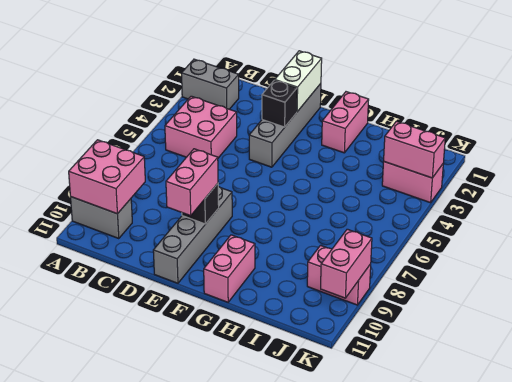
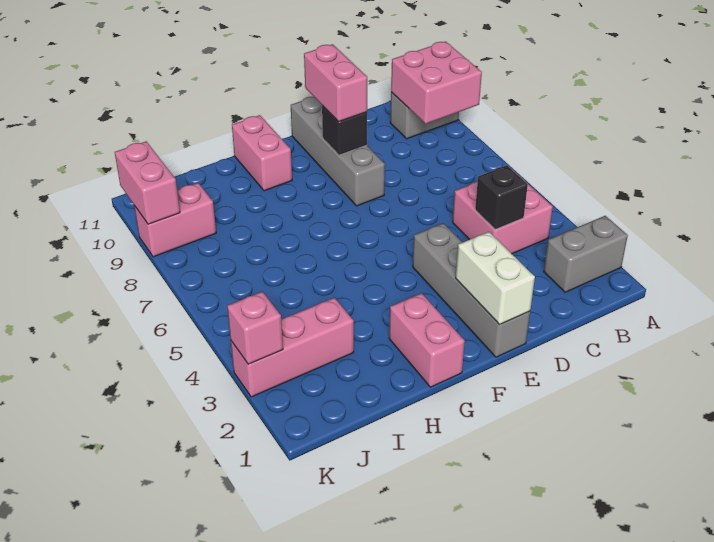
black 1x1 brick [262,80,297,127] -> black 1x1 brick moved to [475,165,528,230]
pink 1x2 brick [382,162,443,203] -> pink 1x3 brick [231,298,354,397]
pink 1x2 brick [384,121,445,178] -> pink 1x1 brick [227,292,283,364]

